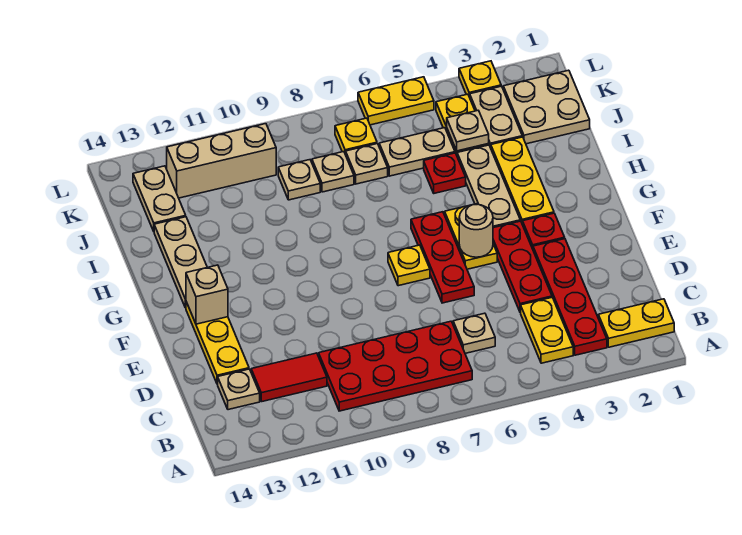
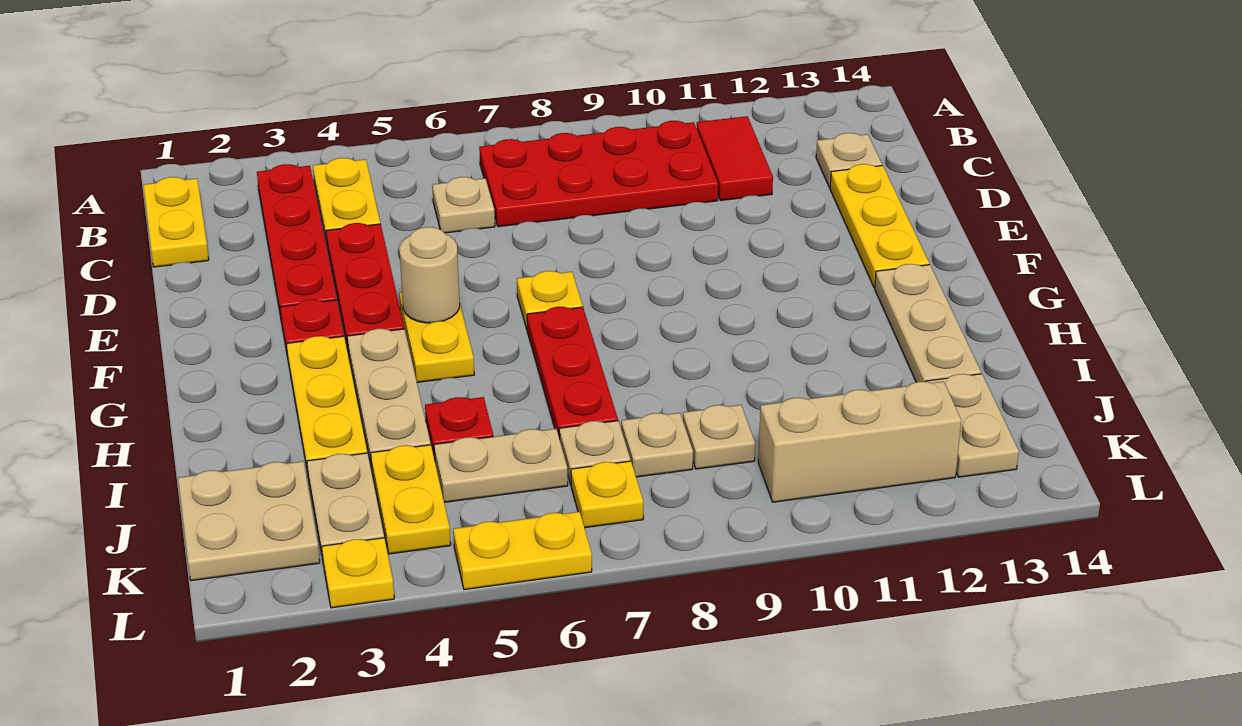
yellow 1x2 plate [598,299,674,347] -> yellow 1x2 plate turned to [143,177,209,267]
red 1x2 tile [251,353,327,402] -> red 1x2 tile turned to [697,116,773,201]
red 1x3 plate [411,212,474,303] -> red 1x3 plate moved to [527,307,618,439]
tan 1x1 brick [186,265,228,324] -> none
tan 1x1 plate [447,110,489,151] -> none

